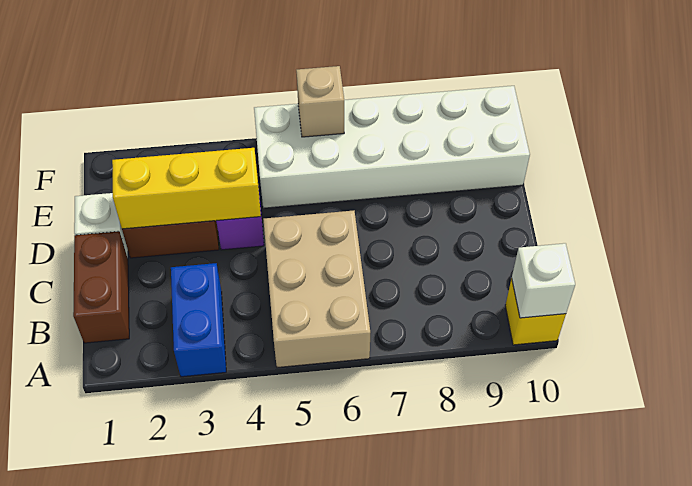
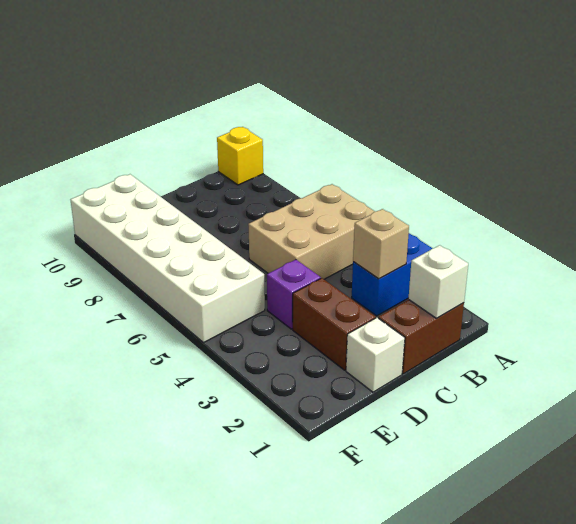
white 1x1 brick [512,243,575,318] -> white 1x1 brick moved to [408,245,468,318]
yellow 1x3 brick [112,148,261,229] -> none
tan 1x1 brick [296,66,344,137] -> tan 1x1 brick moved to [353,209,409,279]

